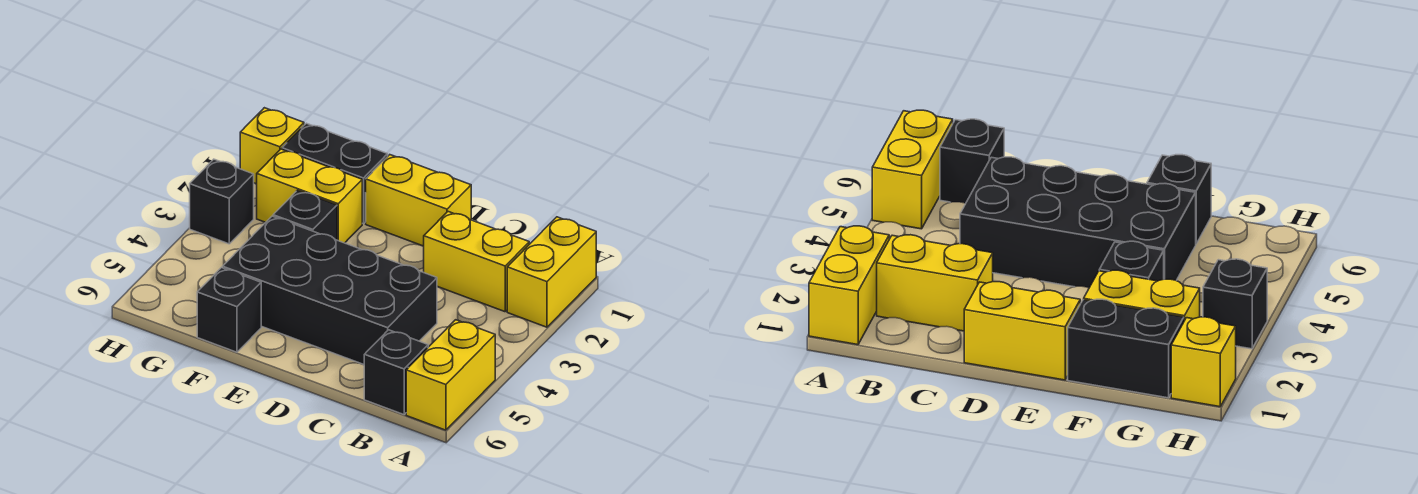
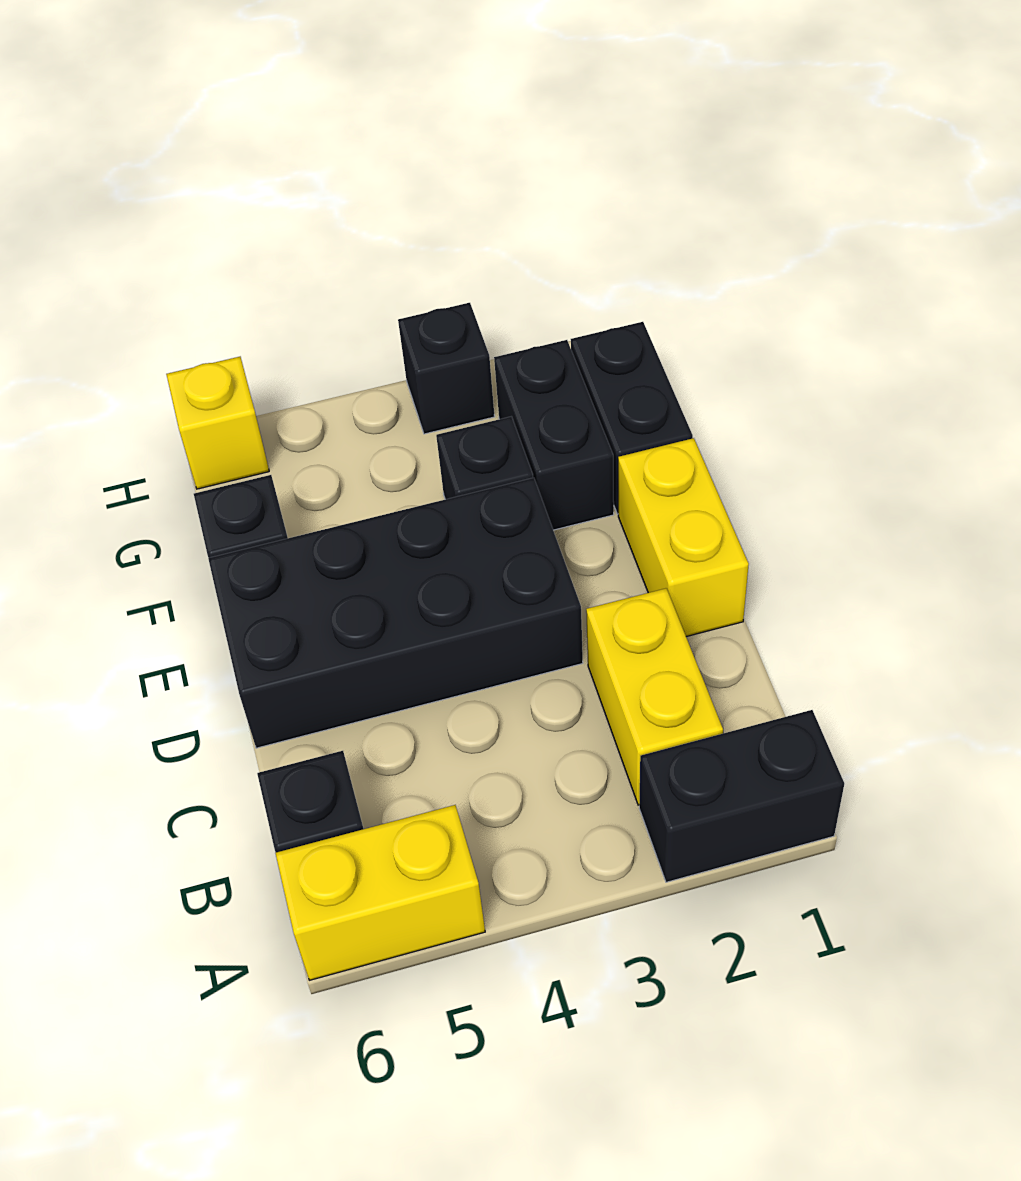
yellow 1x2 brick [507,217,596,327] -> black 1x2 brick [639,710,844,882]
black 2x4 brick [223,216,437,365] -> black 2x4 brick turned to [208,478,583,748]
yellow 1x2 brick [257,149,362,243] -> black 1x2 brick [494,340,614,530]
yellow 1x1 brick [240,108,304,184] -> yellow 1x1 brick moved to [166,357,269,489]

